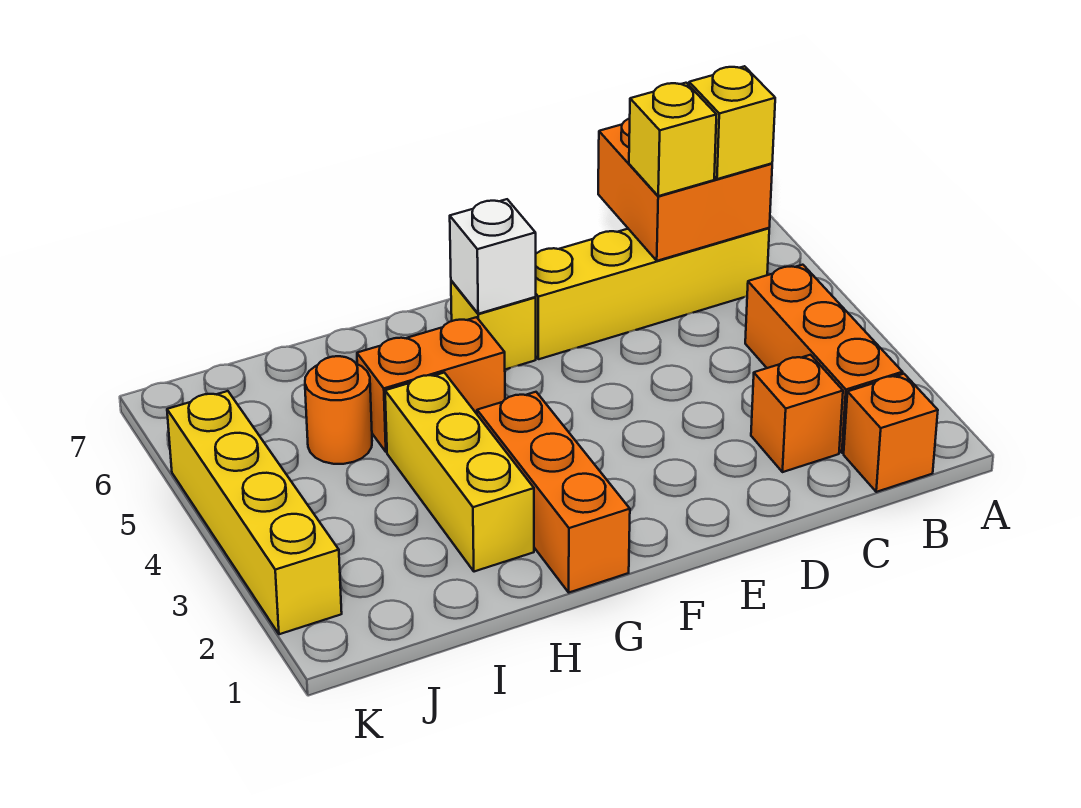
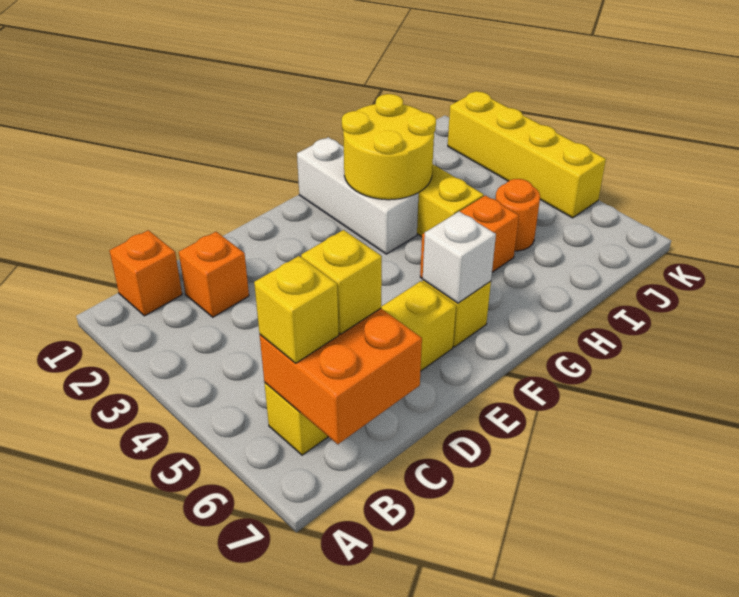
orange 1x3 brick [745,265,902,453] -> none
orange 1x3 brick [477,392,630,592] -> white 1x3 brick [297,137,419,254]
none -> yellow 2x2 round brick [342,94,436,200]

